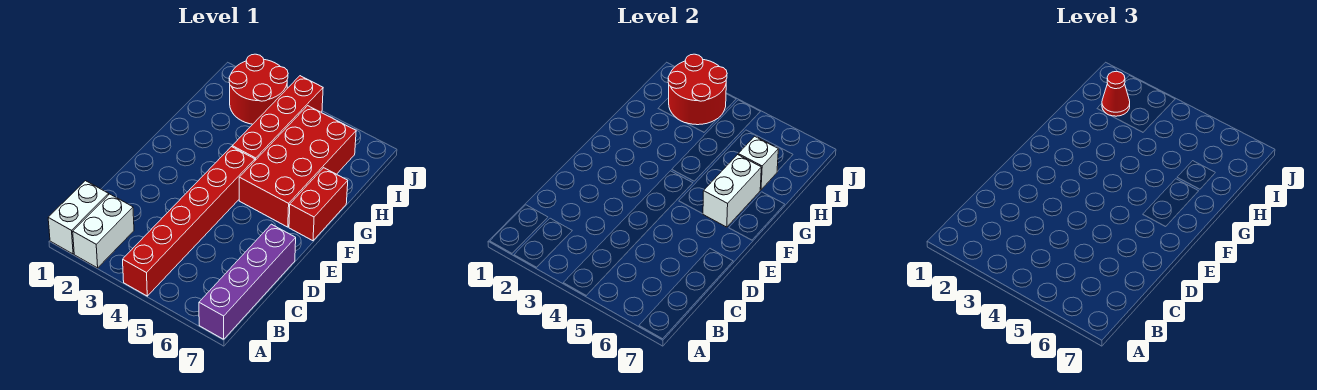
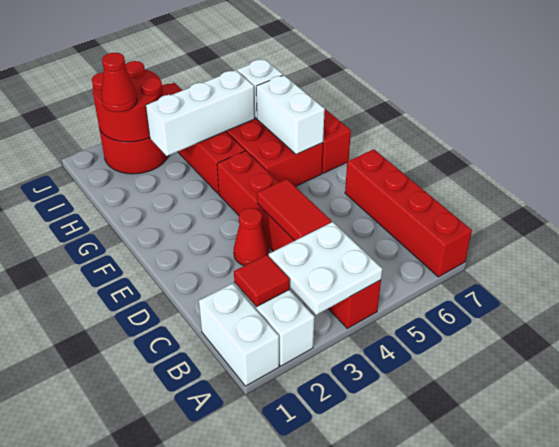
none -> white 2x2 plate [269,222,382,315]
purple 1x4 brick [199,224,296,339] -> red 1x4 brick [345,149,472,277]
none -> red 1x1 tile [234,255,290,307]
none -> red 1x2 tile [257,179,332,241]
none -> red 1x1 cone [234,208,269,266]
none -> white 1x3 brick [146,70,255,156]

